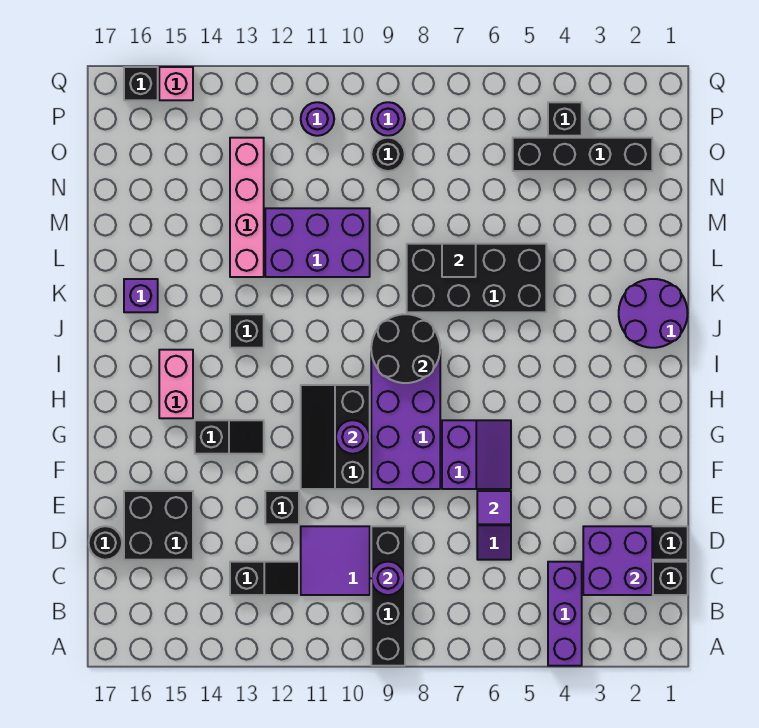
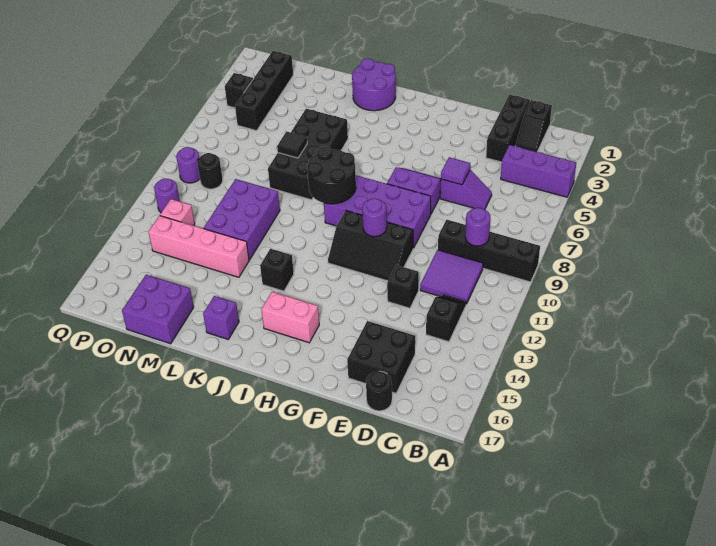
purple 2x2 brick [583,526,652,595] -> purple 2x2 brick moved to [122,275,194,344]
black 1x2 slope [195,420,264,454] -> none
pink 1x1 brick [159,67,193,100] -> pink 1x1 brick moved to [160,199,195,226]
black 1x1 brick [124,67,158,100] -> none

